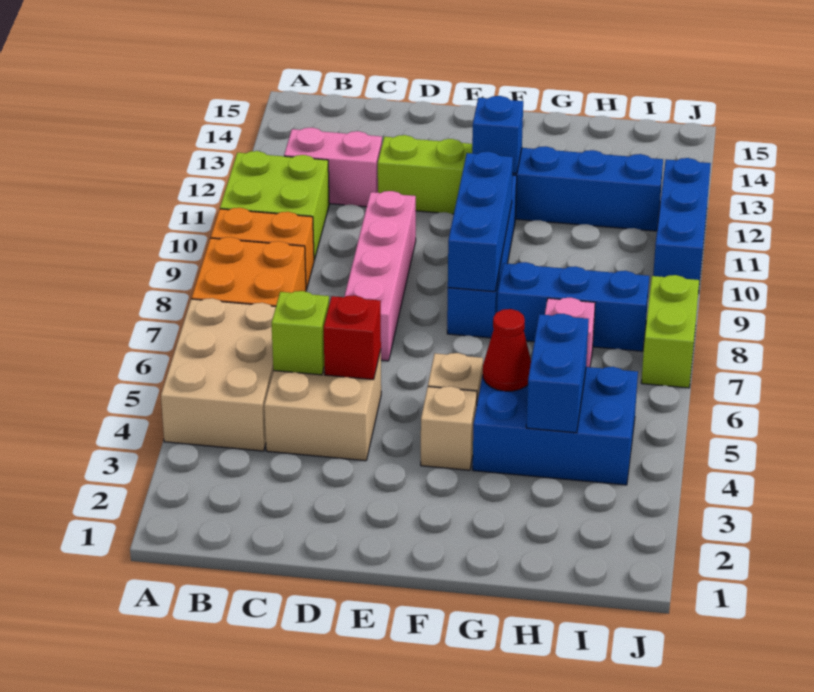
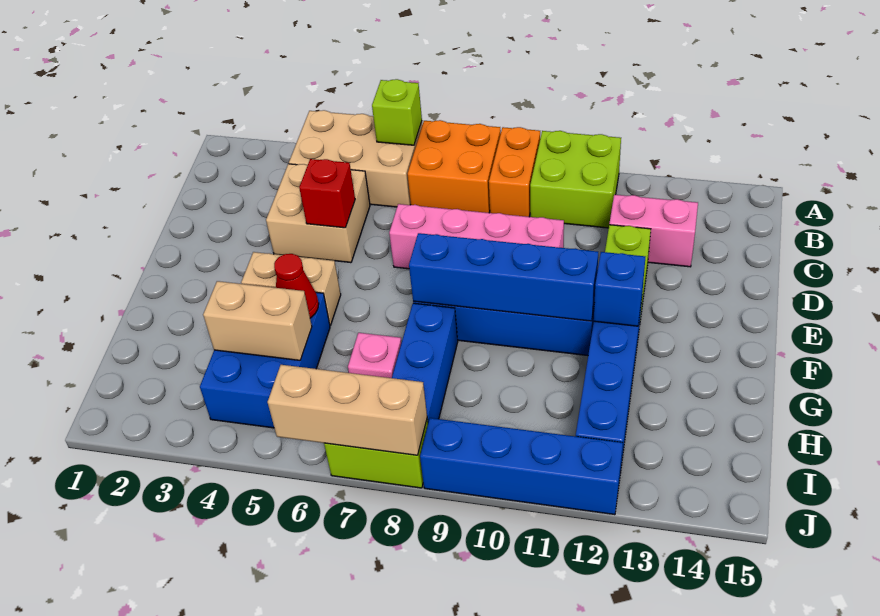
pink 1x2 brick [284,127,382,207] -> pink 1x2 brick turned to [609,195,698,267]
lime 1x1 brick [272,291,329,375] -> lime 1x1 brick moved to [372,79,422,145]
blue 1x3 brick [448,152,513,292] -> blue 1x4 brick [409,233,598,321]
blue 1x2 brick [526,314,589,433] -> tan 1x2 brick [203,281,312,360]
none -> tan 1x3 brick [268,365,427,455]
blue 1x3 brick [653,158,711,294] -> blue 1x4 brick [420,418,623,515]

